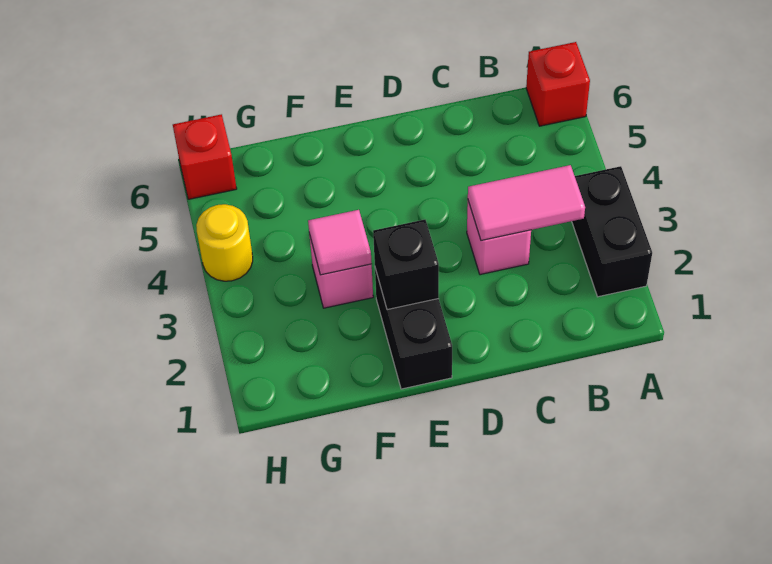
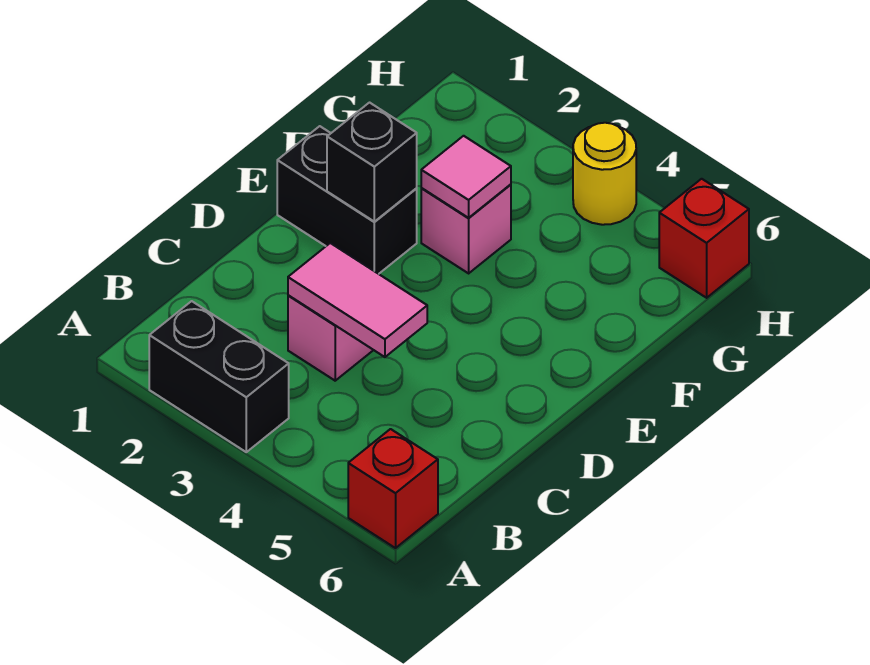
pink 1x2 tile [468,165,585,241] -> pink 1x2 tile turned to [288,243,427,357]

